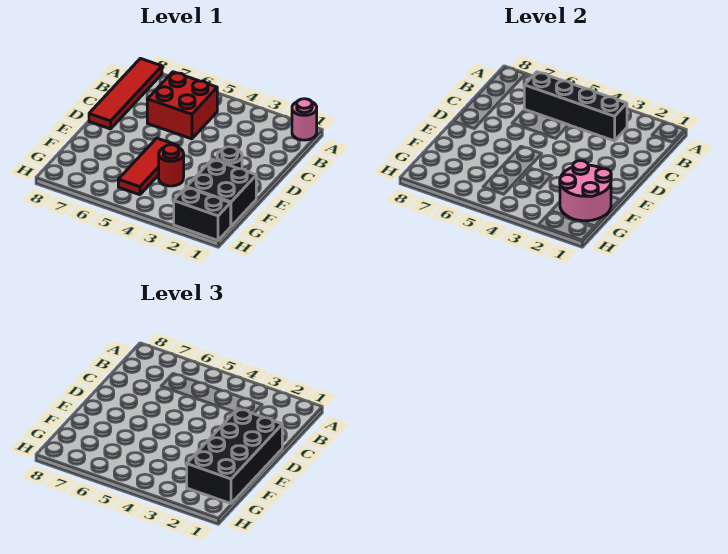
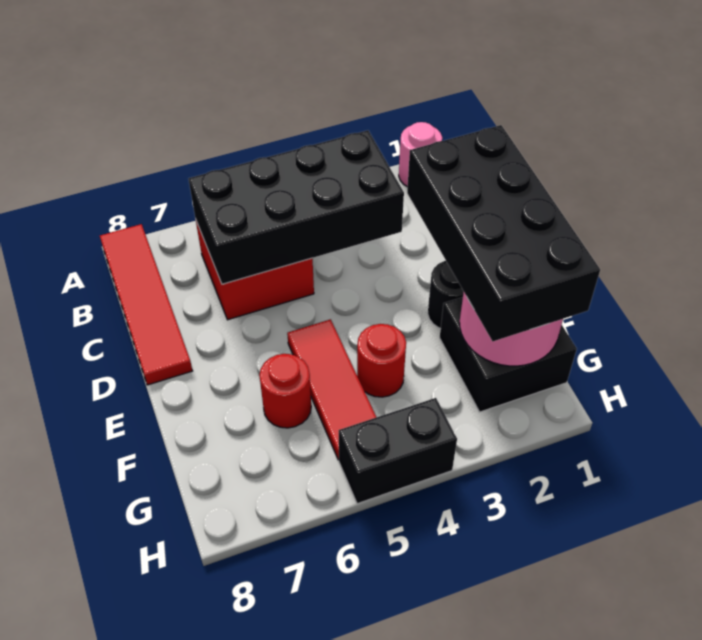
black 1x4 brick [524,72,627,141] -> black 2x4 brick [188,130,404,284]
none -> red 1x1 round brick [259,354,311,428]
black 1x2 brick [174,187,231,240] -> black 1x2 brick moved to [339,398,457,504]

